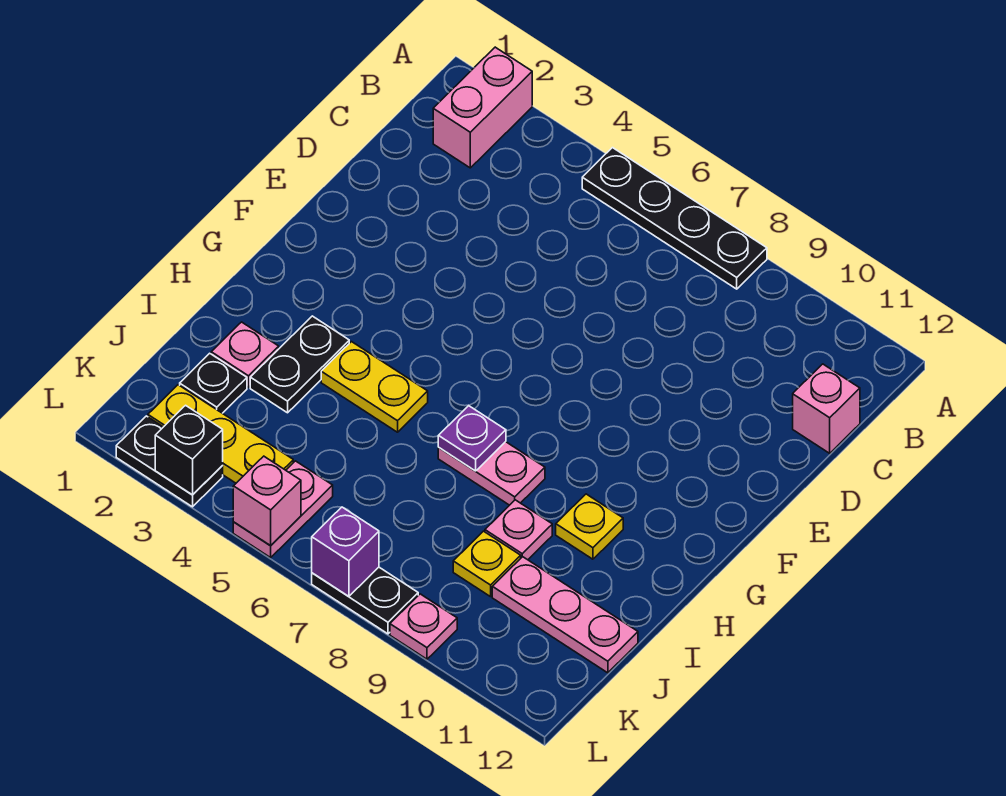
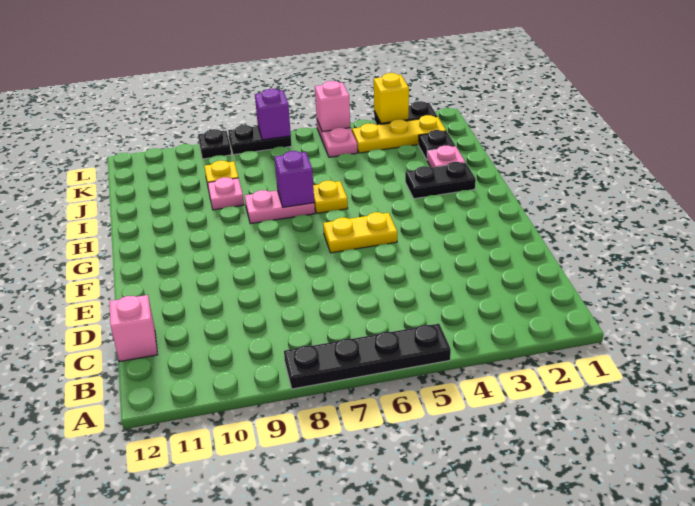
pink 1x2 brick [433,47,532,168] -> none
black 1x2 plate [250,316,349,413] -> black 1x2 plate turned to [405,162,476,199]
yellow 1x2 plate [321,342,428,432] -> yellow 1x2 plate moved to [323,212,397,253]
purple 1x1 plate [438,406,506,471] -> purple 1x1 brick [275,151,314,207]
yellow 1x1 plate [556,494,623,559] -> yellow 1x1 plate moved to [313,180,348,213]
pink 1x3 plate [492,557,638,673] -> none
black 1x1 brick [155,405,223,495] -> yellow 1x1 brick [374,73,409,123]
pink 1x1 plate [390,594,457,659] -> black 1x1 plate [198,129,231,159]

